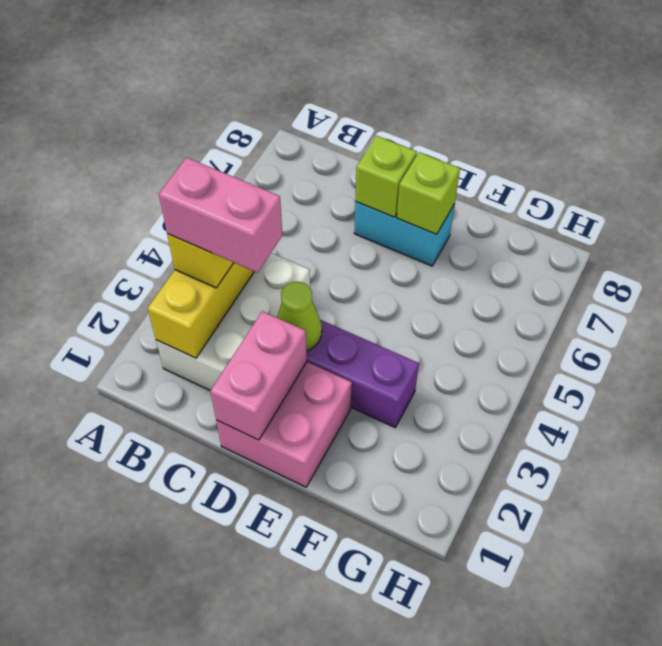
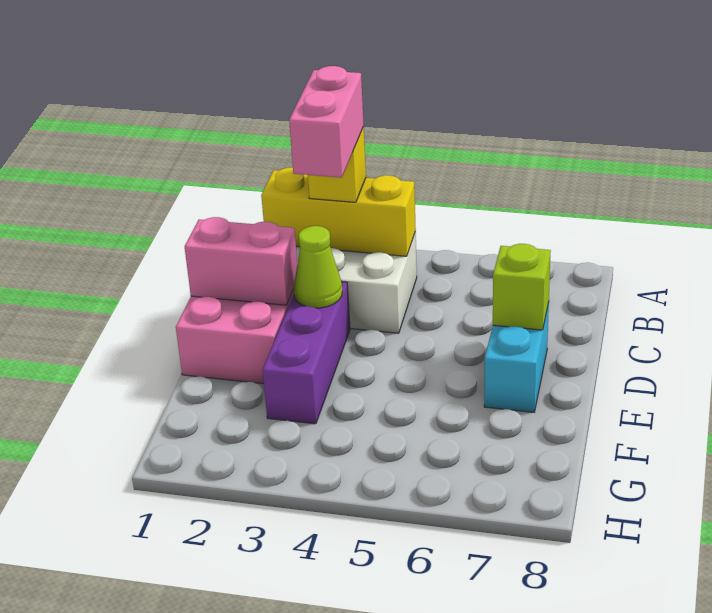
lime 1x1 brick [397,152,460,234] -> none

